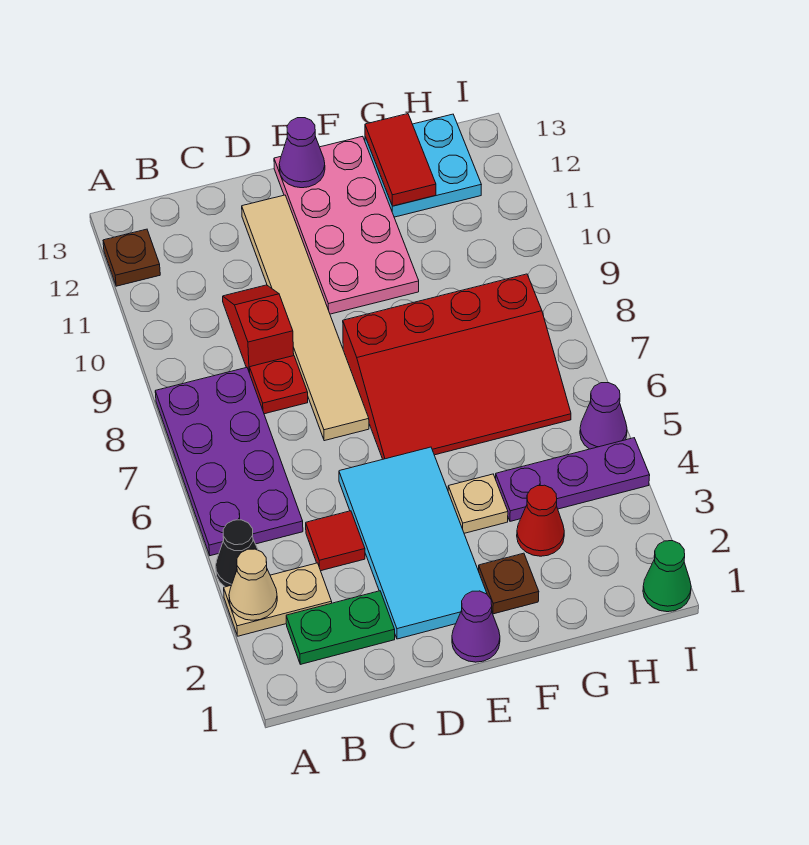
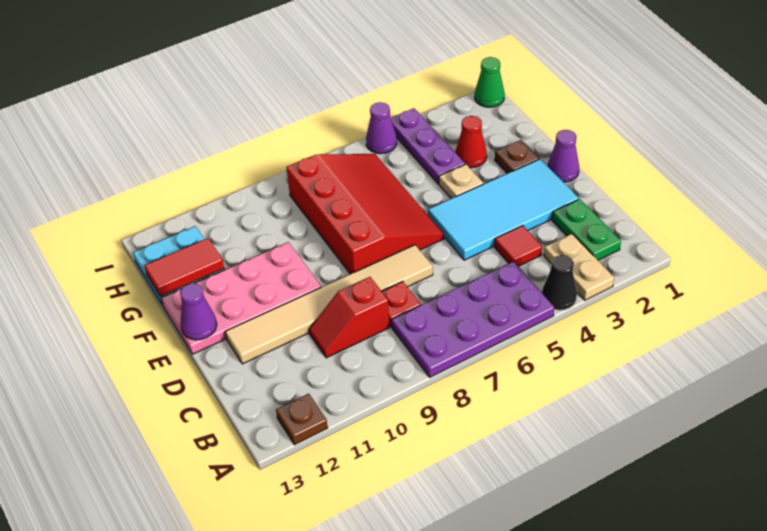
tan 1x1 cone [229,549,277,620] -> none

